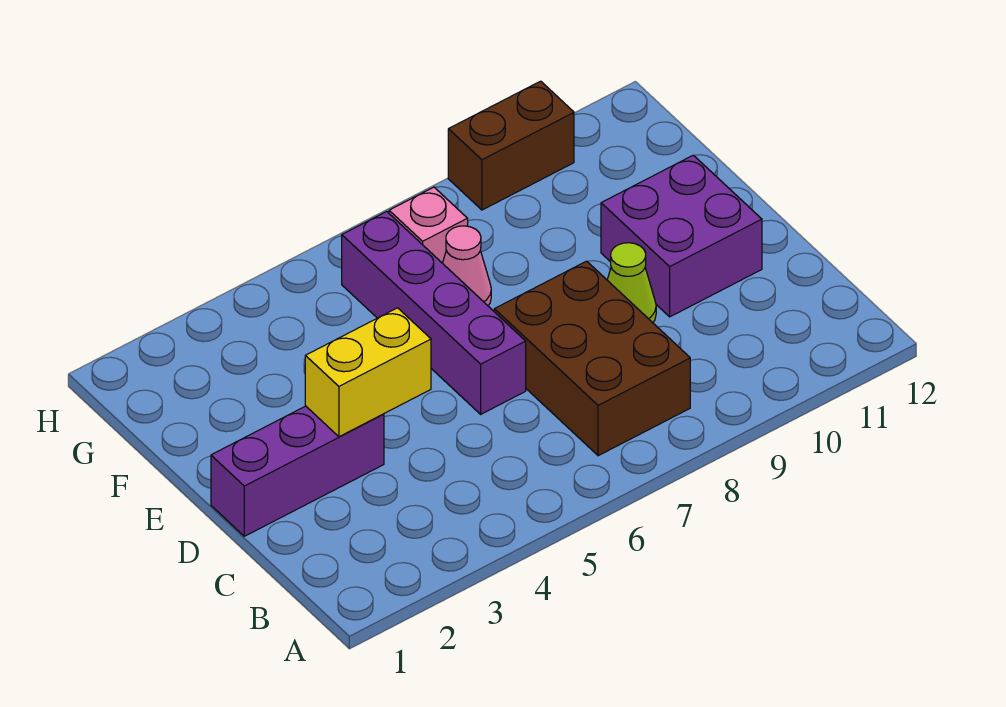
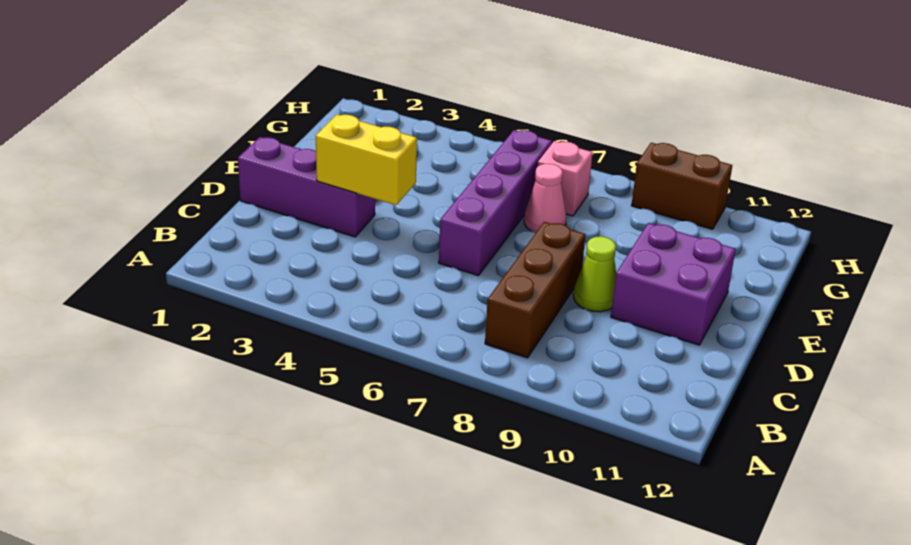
brown 2x3 brick [494,261,690,456] -> brown 1x3 brick [485,222,586,358]

